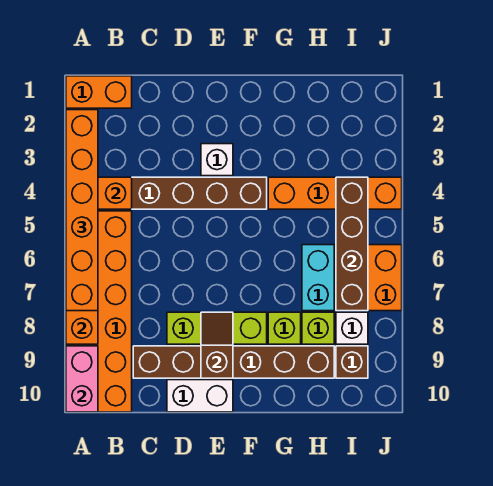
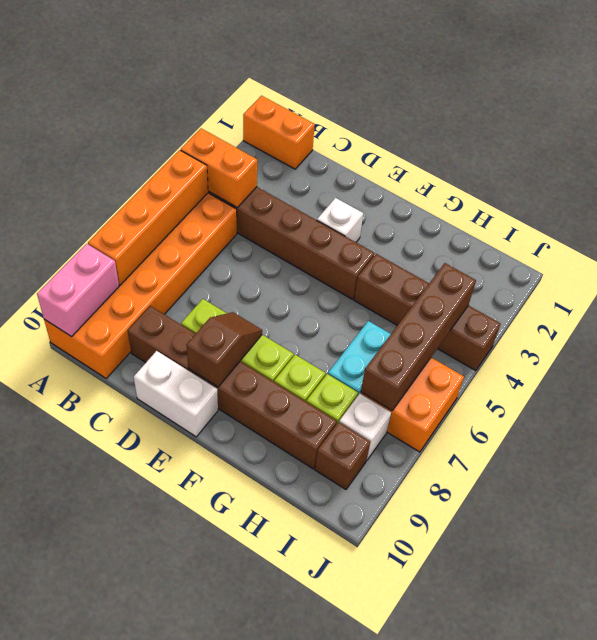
orange 1x6 brick [66,110,98,311] -> none
orange 1x4 brick [268,177,402,209] -> brown 1x4 brick [354,254,500,371]

